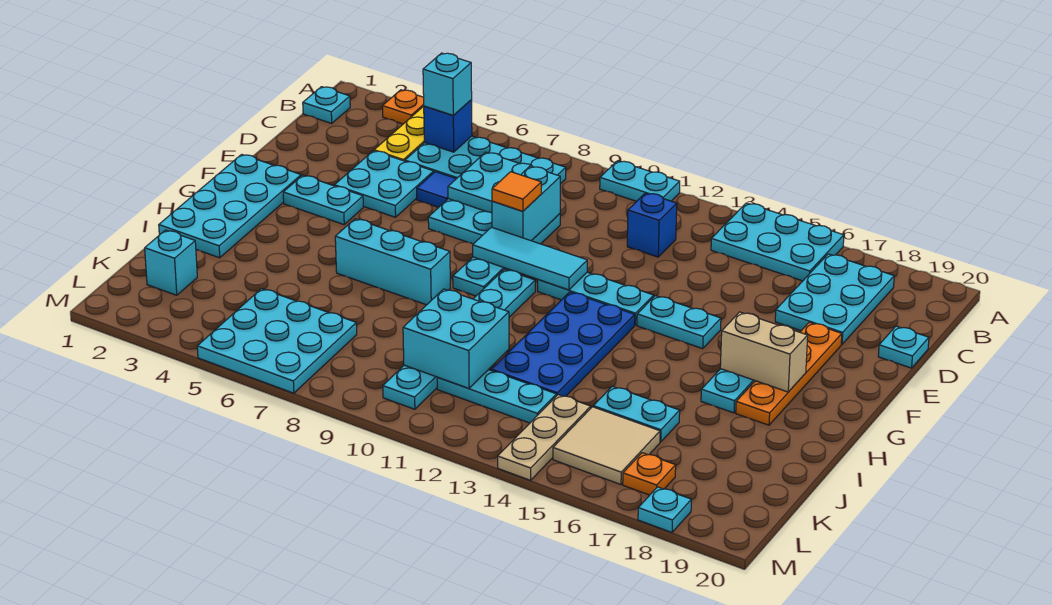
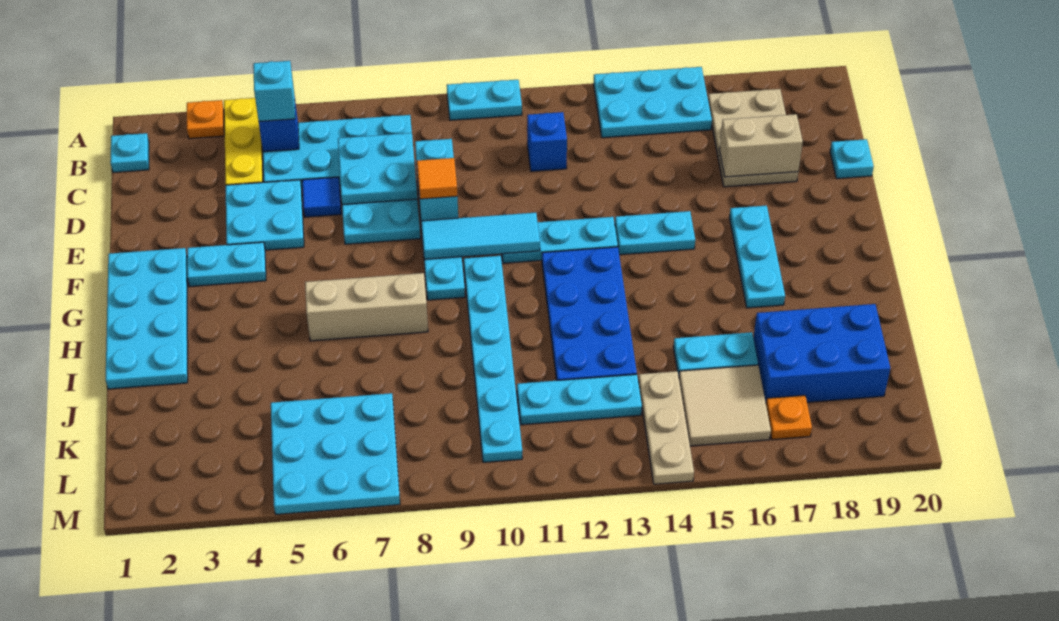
cyan 2x3 plate [775,254,894,344] -> tan 2x3 plate [708,89,798,187]
orange 1x4 plate [736,322,842,425] -> none
tan 1x2 brick [720,312,808,392] -> tan 1x2 brick moved to [719,114,803,177]
cyan 1x3 brick [335,219,450,305] -> tan 1x3 brick [305,273,428,341]
cyan 2x2 brick [403,289,509,388] -> none
none -> blue 2x3 brick [753,304,890,402]
cyan 1x1 brick [145,230,197,295] -> none
cyan 1x1 plate [638,487,691,532] -> none

